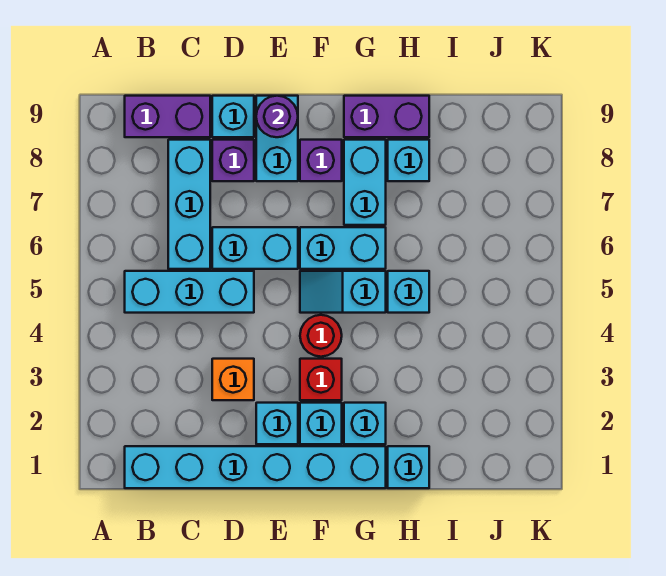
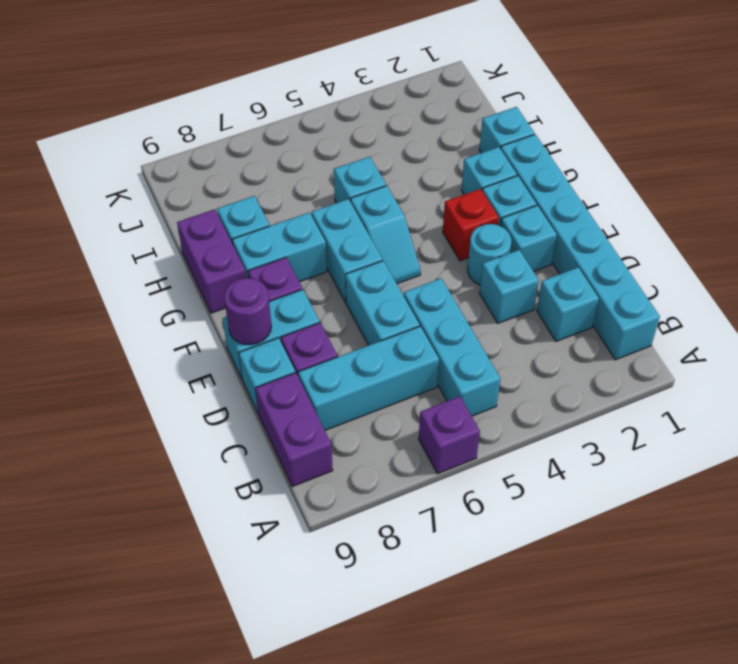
none -> purple 1x1 brick [419,396,480,474]
none -> cyan 1x1 brick [537,267,599,341]
orange 1x1 brick [212,359,254,400] -> cyan 1x1 brick [479,250,539,323]
none -> cyan 1x1 round brick [468,224,511,285]
red 1x1 round brick [300,315,342,357] -> none

